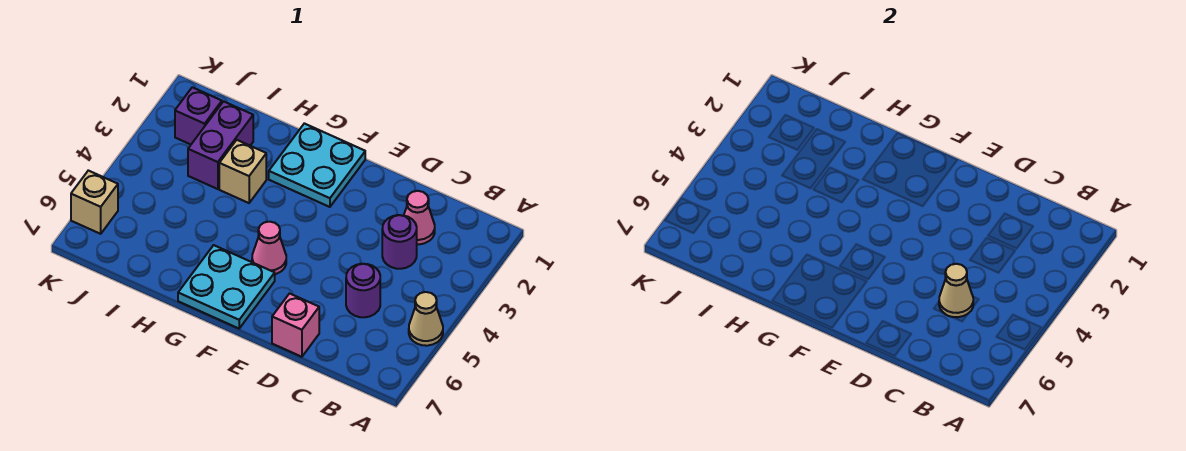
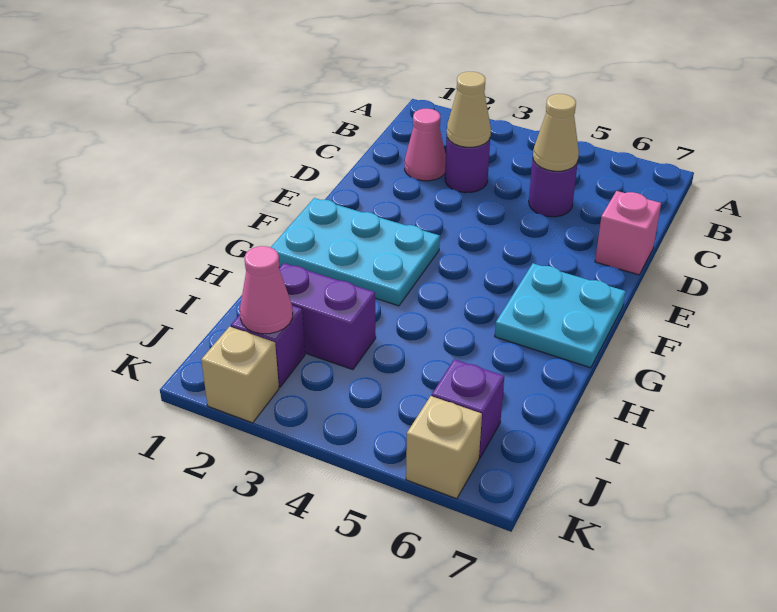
tan 1x1 cone [409,292,443,346] -> tan 1x1 cone moved to [447,72,491,147]
cyan 2x2 plate [269,123,365,207] -> cyan 2x3 plate [271,198,440,306]
pink 1x1 cone [252,222,286,274] -> pink 1x1 cone moved to [240,246,293,334]
tan 1x1 brick [219,140,266,203] -> tan 1x1 brick moved to [201,327,279,423]
none -> purple 1x1 brick [432,359,504,459]

